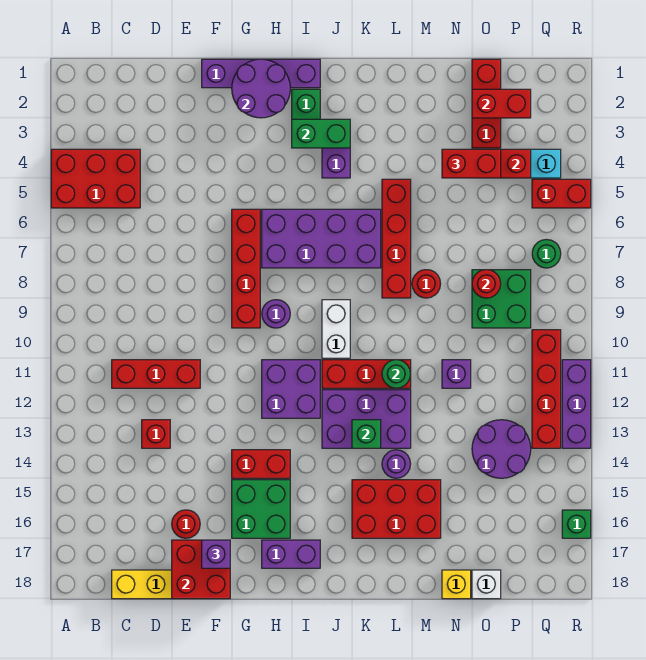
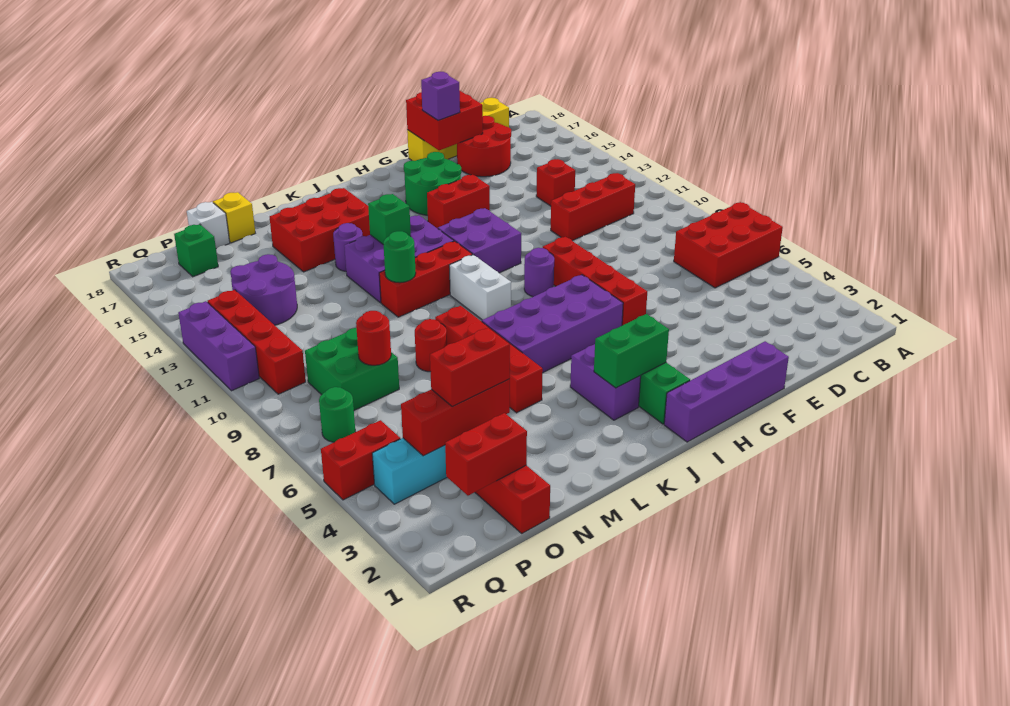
red 2x3 brick [51,149,140,208] -> red 2x3 brick moved to [674,202,783,288]
red 1x1 round brick [172,510,200,538] -> red 2x2 round brick [457,116,511,177]
purple 2x2 round brick [232,59,290,118] -> none
green 2x2 brick [232,480,290,538] -> green 2x2 round brick [404,152,461,215]
purple 1x2 brick [262,540,320,568] -> none
purple 1x1 brick [442,360,471,388] -> none
green 1x1 brick [562,510,591,538] -> green 1x1 brick moved to [174,224,218,277]

